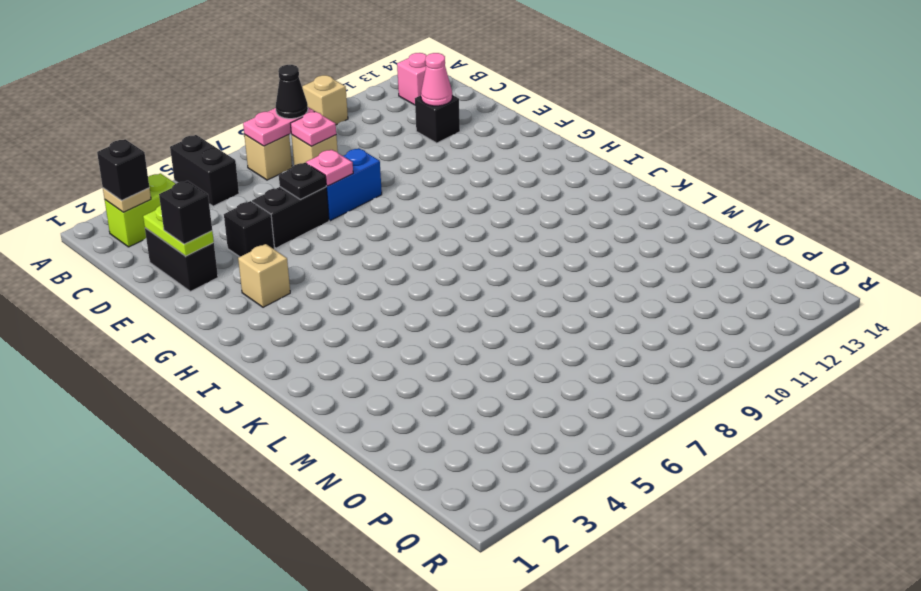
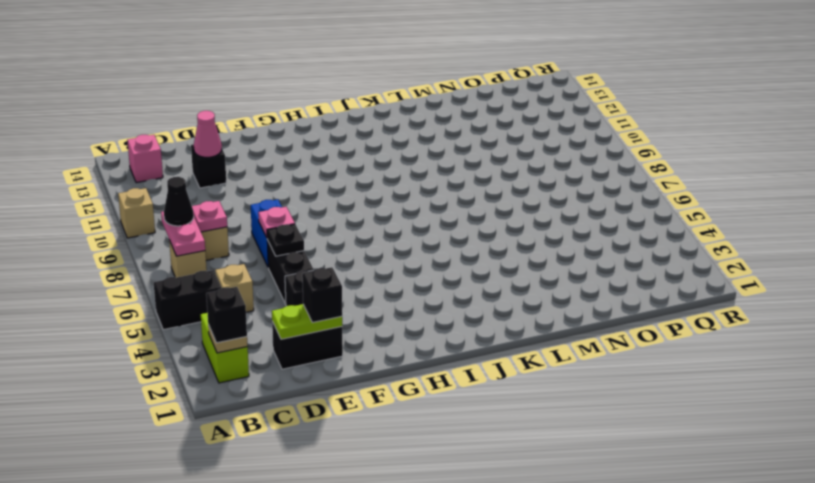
tan 1x1 brick [238,244,290,307] -> tan 1x1 brick moved to [215,264,254,312]

